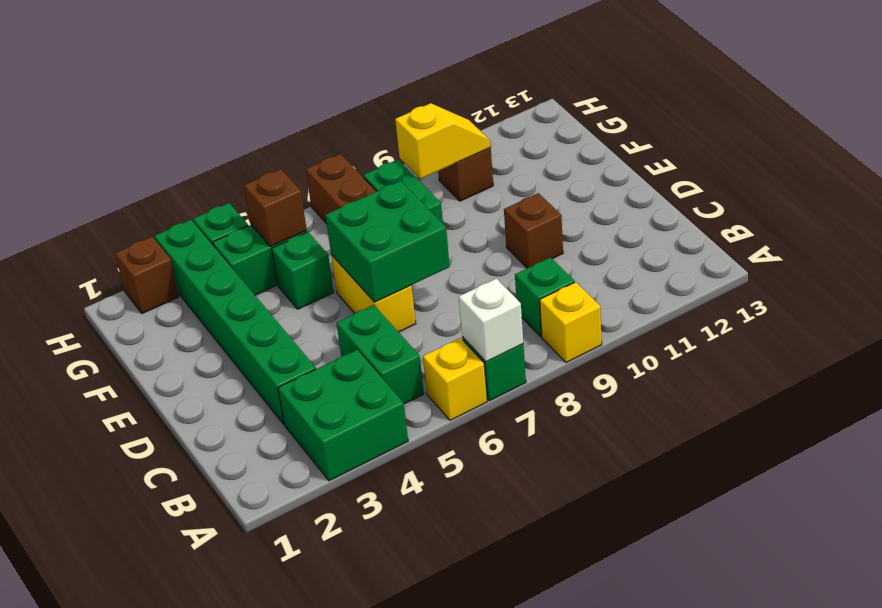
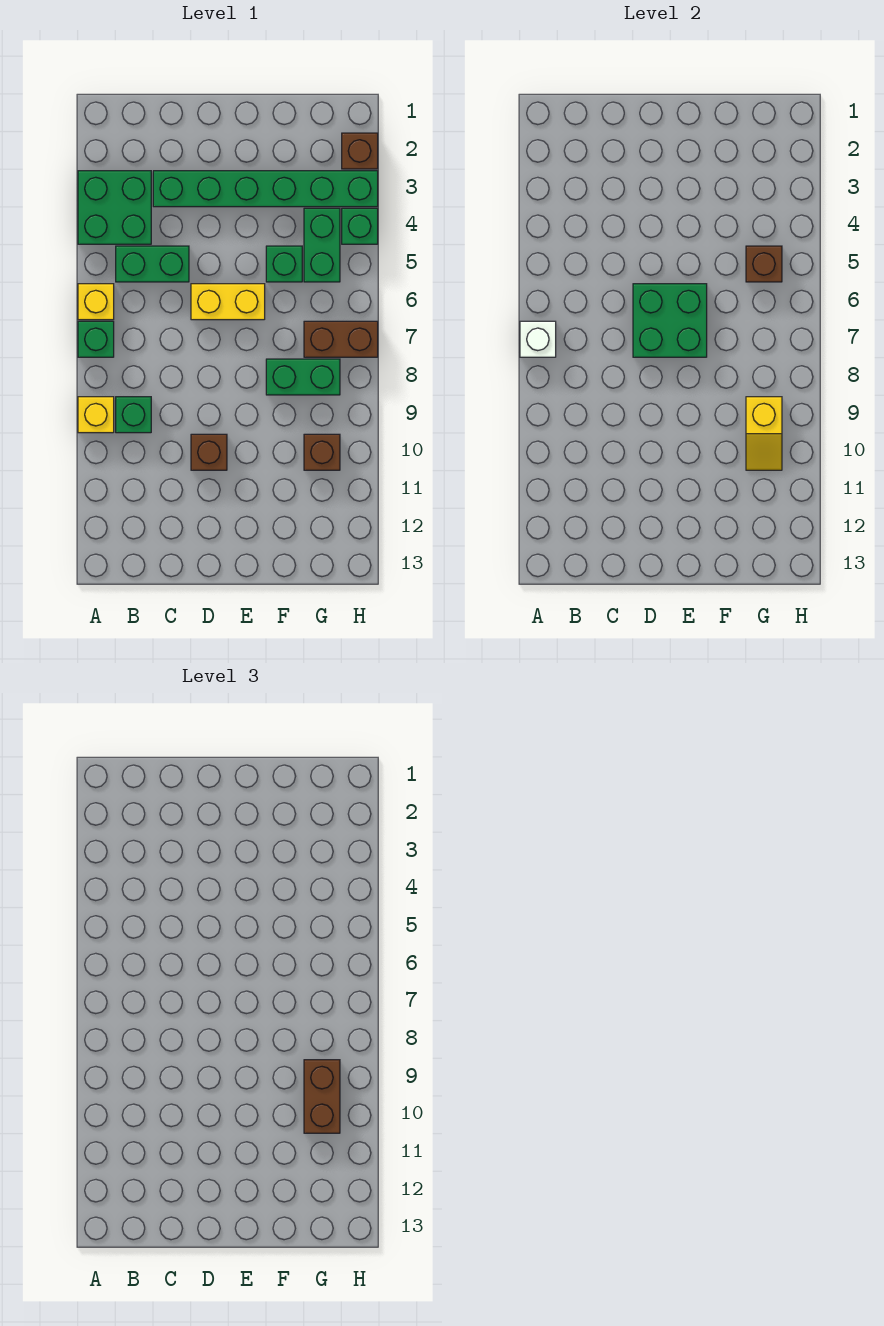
none -> brown 1x2 brick [304,1060,340,1133]

